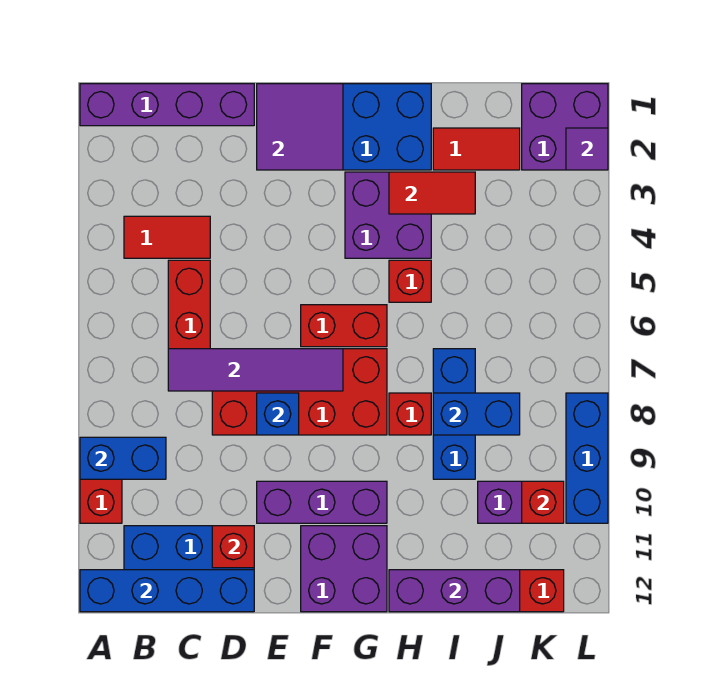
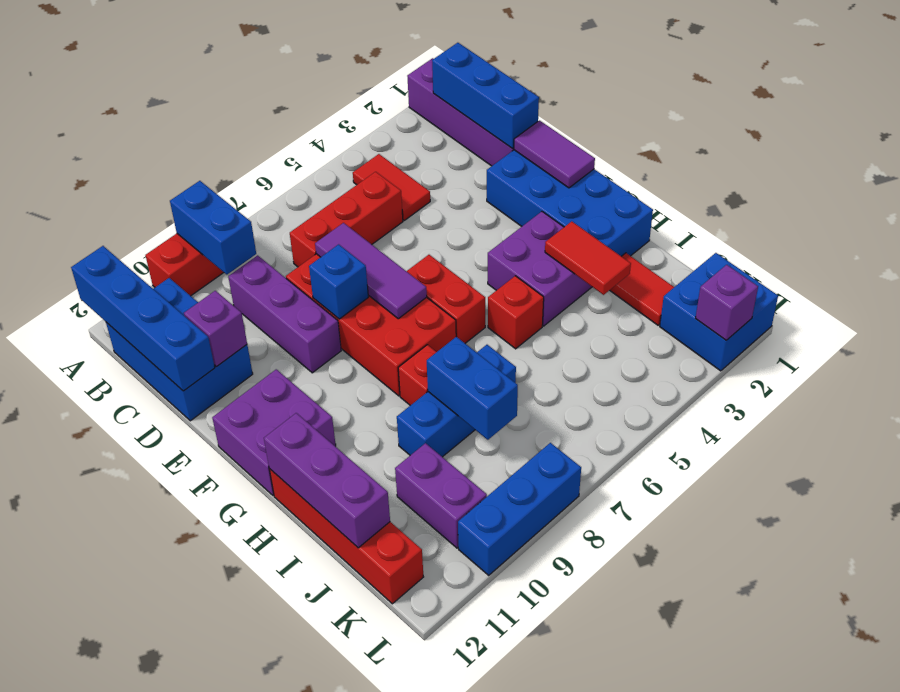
none -> blue 1x3 brick [432,43,539,149]
purple 1x4 tile [168,349,343,391] -> purple 1x3 tile [315,223,427,319]
red 1x1 brick [212,526,254,568] -> purple 1x1 brick [184,291,247,366]
purple 2x2 tile [257,84,343,170] -> purple 1x2 tile [514,121,595,188]
purple 1x3 brick [257,481,387,523] -> purple 1x3 brick moved to [228,255,341,373]
purple 2x2 brick [522,84,608,170] -> blue 2x2 brick [660,253,778,371]
red 1x1 brick [522,481,564,523] -> none
purple 1x1 tile [566,128,608,170] -> purple 1x1 brick [696,265,758,340]

